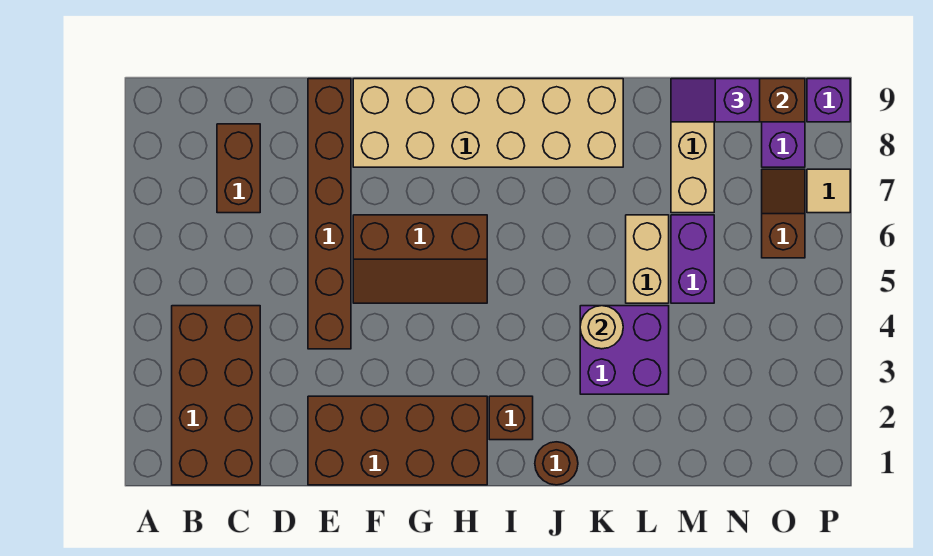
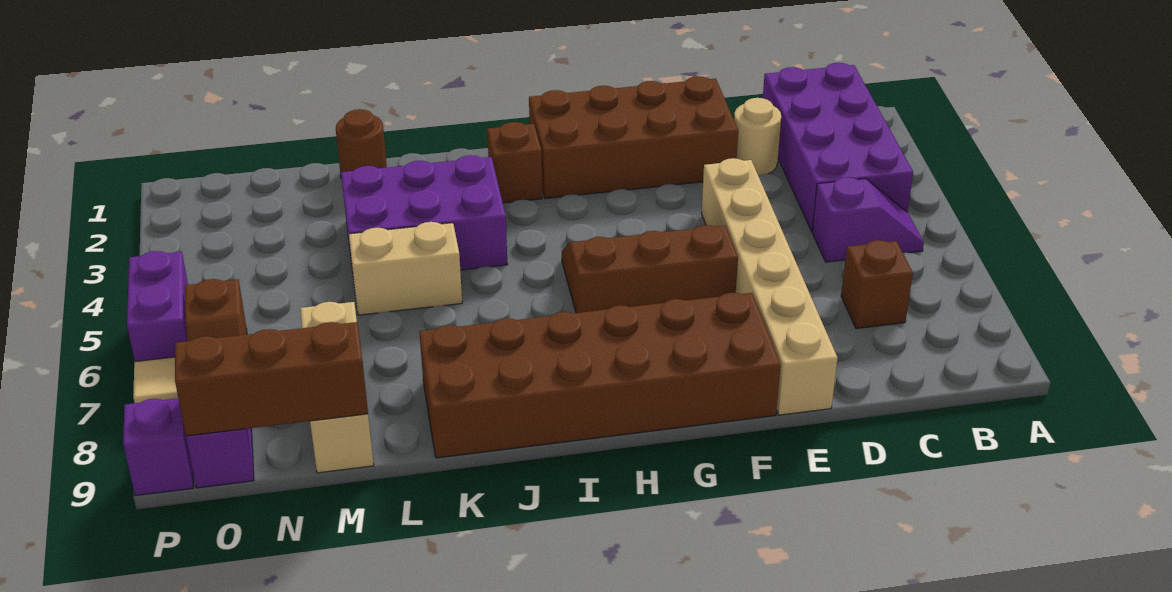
brown 2x4 brick [172,306,260,485] -> purple 2x4 brick [763,63,913,231]
brown 1x2 brick [217,124,260,213] -> brown 1x1 brick [841,240,913,329]
brown 1x6 brick [308,79,351,349] -> tan 1x6 brick [702,158,838,415]
tan 2x6 brick [353,79,623,167] -> brown 2x6 brick [419,293,781,458]
brown 1x1 round brick [535,442,578,485] -> brown 1x1 round brick moved to [336,109,387,178]
purple 2x2 brick [580,306,669,394] -> purple 2x3 brick [341,155,508,271]
tan 1x1 round brick [580,306,623,349] -> tan 1x1 round brick moved to [734,98,781,175]
tan 1x2 brick [626,215,669,303] -> tan 1x2 brick turned to [349,222,462,315]
purple 1x2 brick [671,215,714,303] -> purple 1x2 brick moved to [127,251,188,362]
purple 1x2 slope [671,79,760,122] -> purple 1x2 slope moved to [812,177,924,262]

